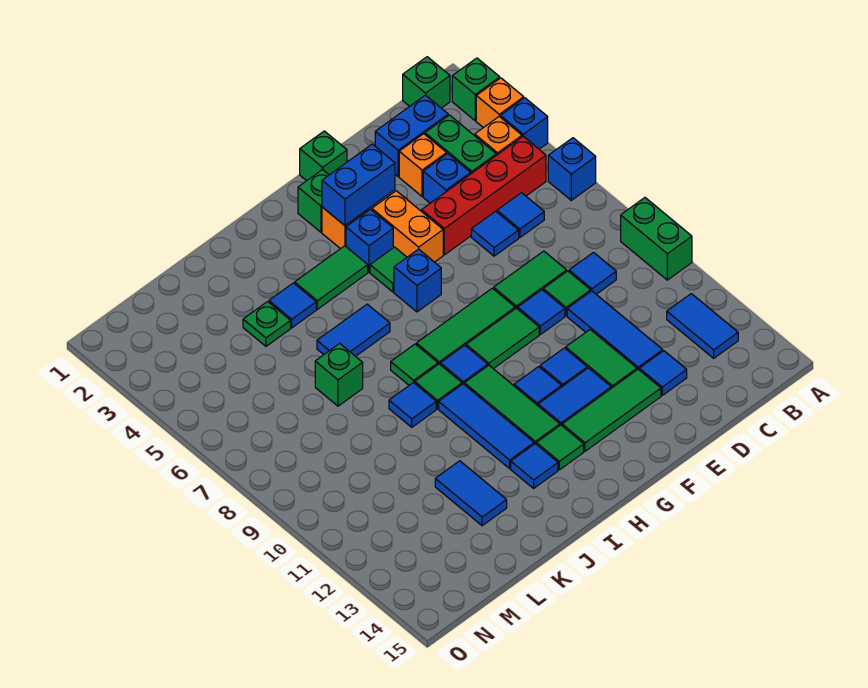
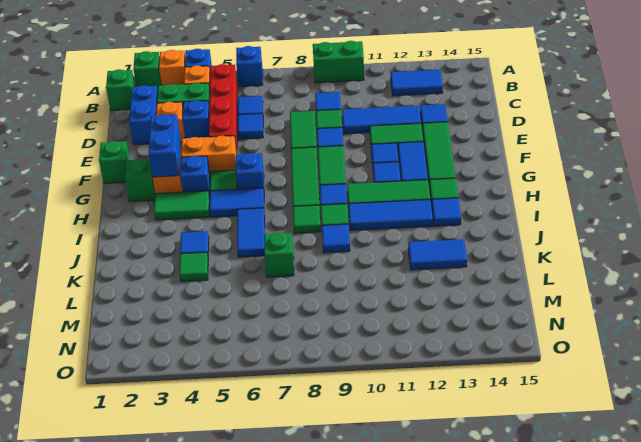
green 1x2 tile [295,246,368,309] -> green 1x2 tile turned to [154,191,210,220]
none -> blue 1x2 tile [210,188,264,217]
green 1x1 plate [243,302,291,346] -> green 1x1 tile [179,252,208,282]

